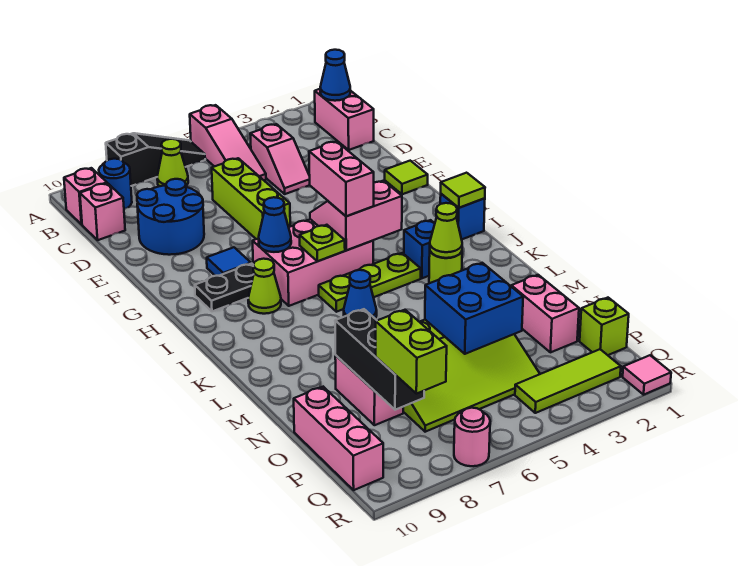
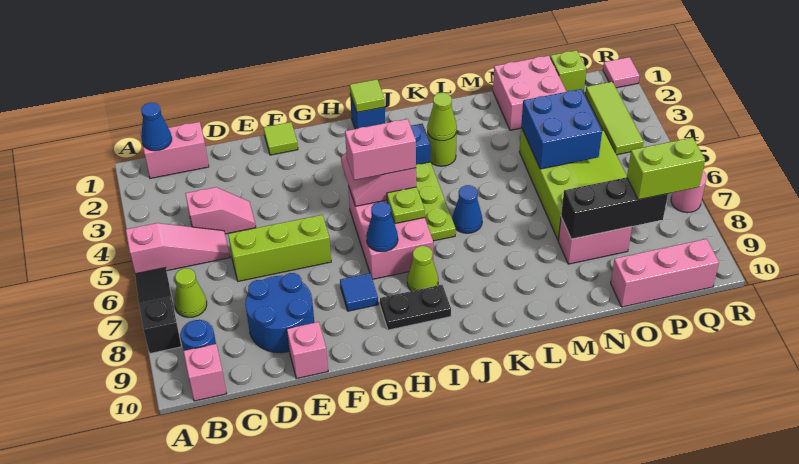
pink 1x1 brick [80,183,125,240] -> pink 1x1 brick moved to [287,322,328,379]
black 1x2 plate [195,264,254,311] -> black 1x2 plate turned to [380,285,451,330]
pink 1x2 brick [511,275,579,352] -> pink 2x2 brick [493,56,567,130]

